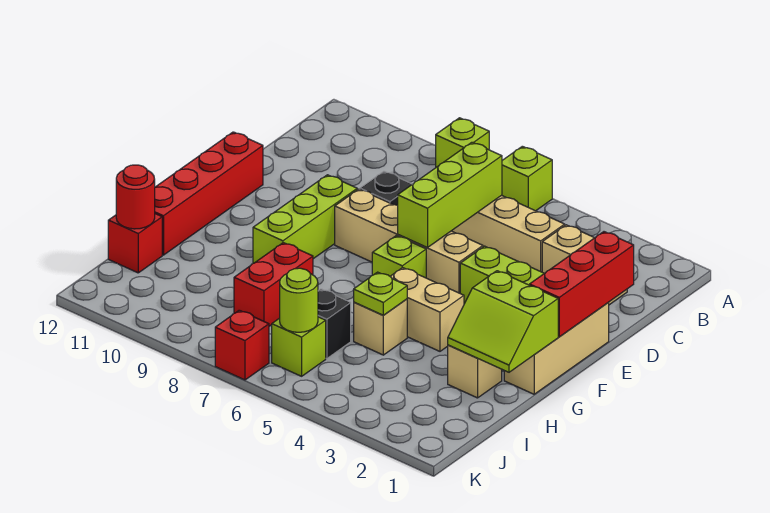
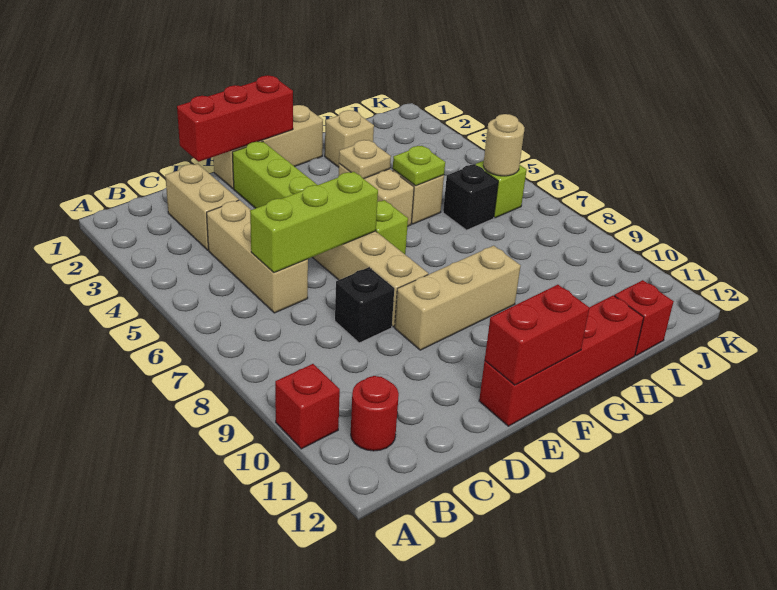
lime 1x1 brick [502,146,552,211] -> none
lime 1x1 brick [436,118,489,167] -> none
lime 1x3 brick [253,175,357,263] -> tan 1x3 brick [395,246,520,350]
lime 2x2 slope [448,271,558,372] -> none
none -> tan 1x1 plate [339,140,391,179]
red 1x2 brick [234,243,313,326] -> red 1x2 brick moved to [485,285,589,385]
red 1x1 round brick [116,165,155,229] -> red 1x1 round brick moved to [351,376,399,451]
lime 1x1 round brick [280,268,318,332] -> tan 1x1 round brick [483,114,525,176]
red 1x1 brick [215,310,269,380] -> red 1x1 brick moved to [275,364,340,449]

